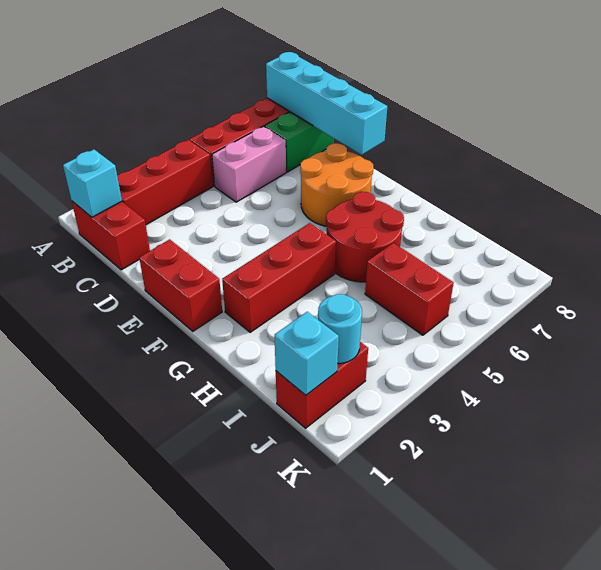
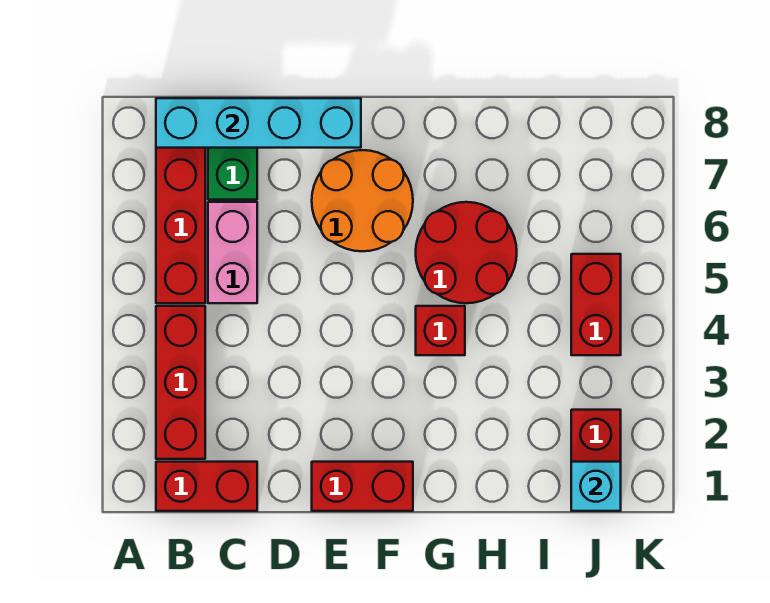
cyan 1x1 brick [63,149,122,217] -> none
red 1x3 brick [222,223,336,332] -> red 1x1 brick [416,306,465,355]
red 1x2 brick [365,243,454,335] -> red 1x2 brick turned to [571,254,621,355]
cyan 1x1 round brick [318,294,362,363] -> none

